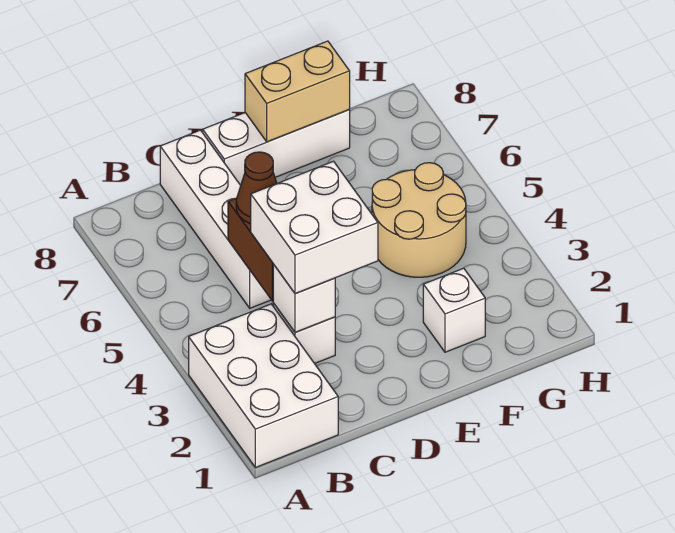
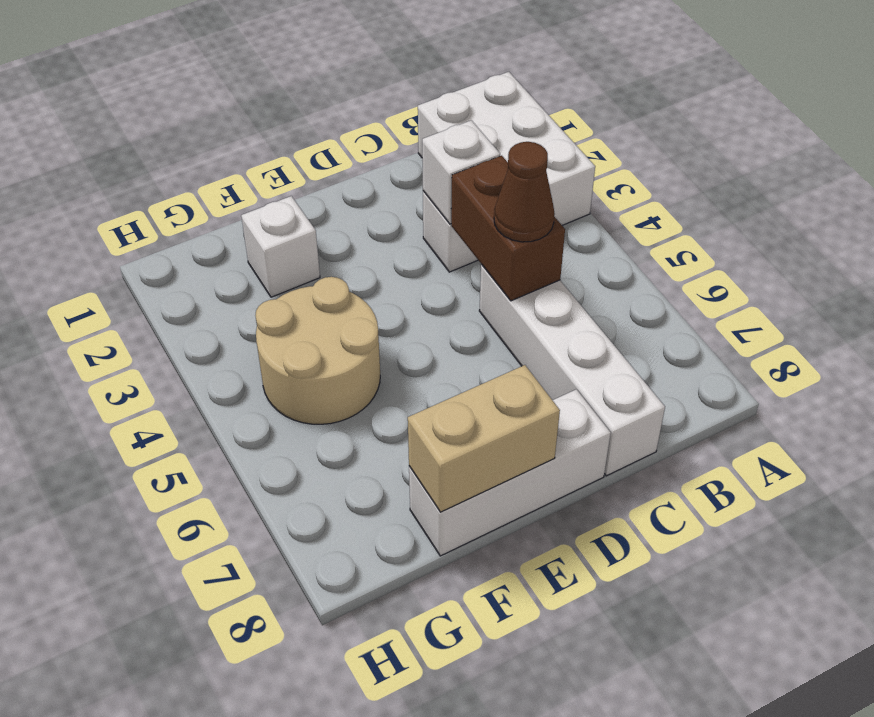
white 2x2 brick [251,161,378,293] -> none

